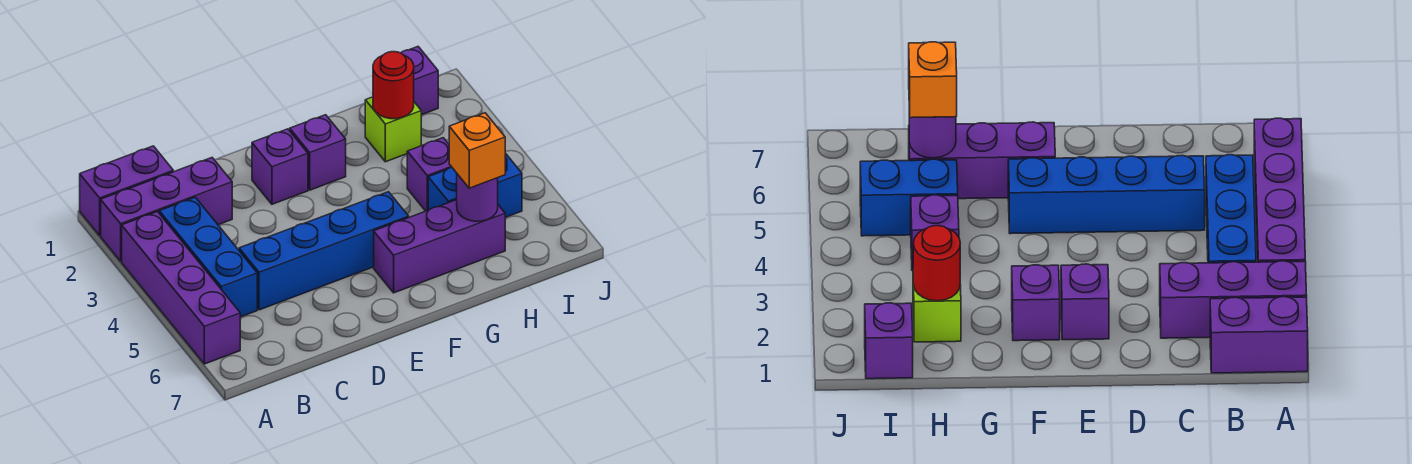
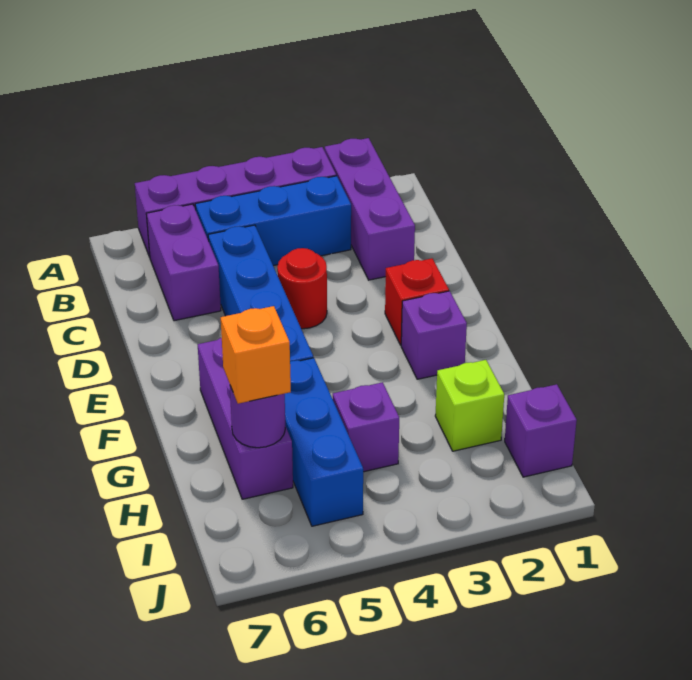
purple 1x2 brick [80,146,173,235] -> purple 1x2 brick moved to [146,204,221,321]
purple 1x1 brick [252,129,308,204] -> red 1x1 brick [385,258,449,345]
red 1x1 round brick [373,52,414,119] -> red 1x1 round brick moved to [277,248,327,329]
blue 1x2 brick [428,153,522,217] -> blue 1x3 brick [285,358,363,526]

